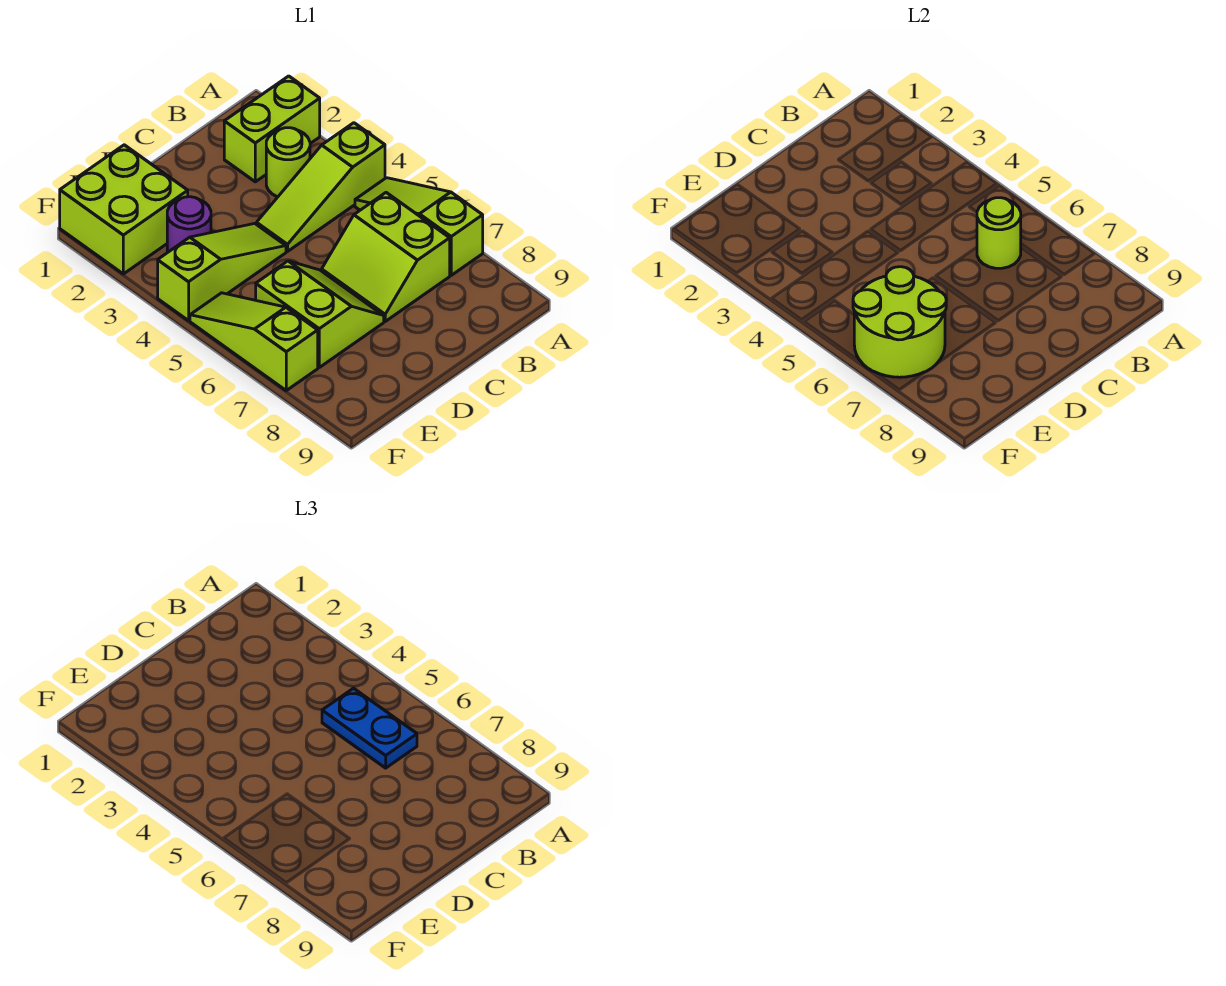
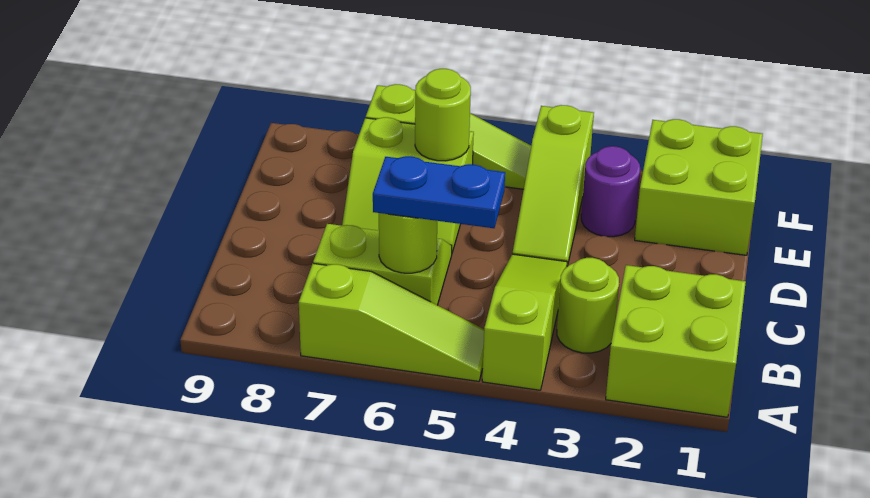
lime 1x2 brick [224,76,320,182] -> lime 2x2 brick [606,265,746,417]
lime 2x2 round brick [853,267,946,377] -> lime 1x1 round brick [415,69,471,161]

